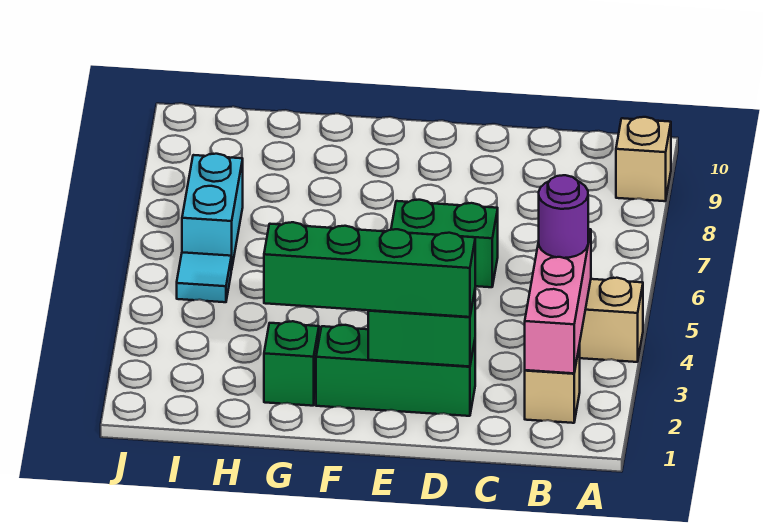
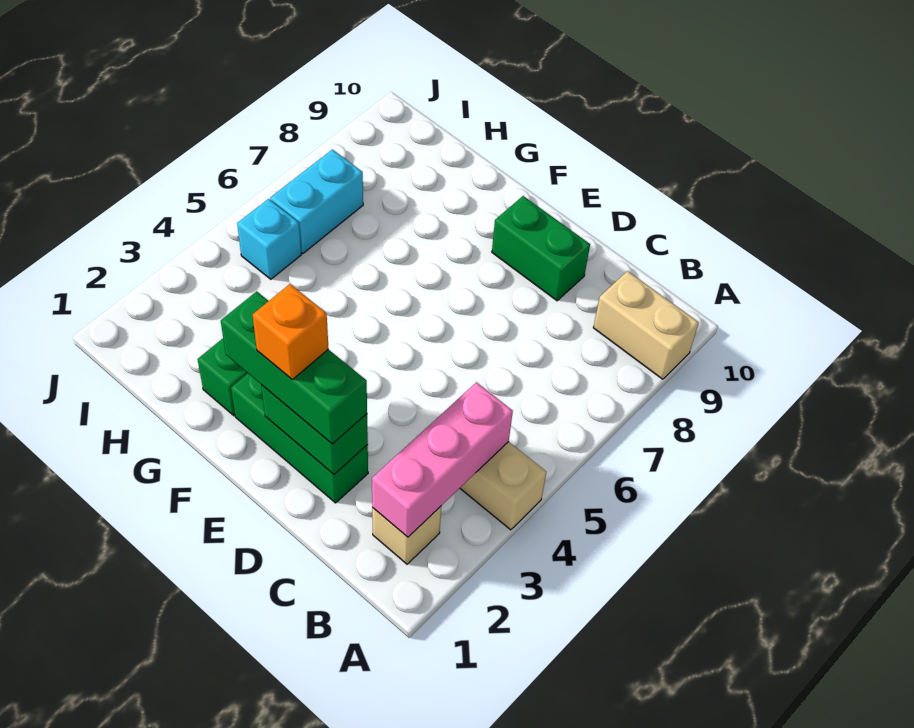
tan 1x1 brick [616,117,671,201] -> tan 1x2 brick [593,271,699,379]
purple 1x1 round brick [539,175,588,258] -> none
green 1x4 brick [264,222,475,317] -> green 1x3 brick [221,291,367,444]
green 1x2 brick [391,200,498,287] -> green 1x2 brick moved to [492,196,590,301]
none -> orange 1x1 brick [253,284,329,379]
cyan 1x1 tile [177,252,231,302] -> cyan 1x1 brick [237,199,301,279]

